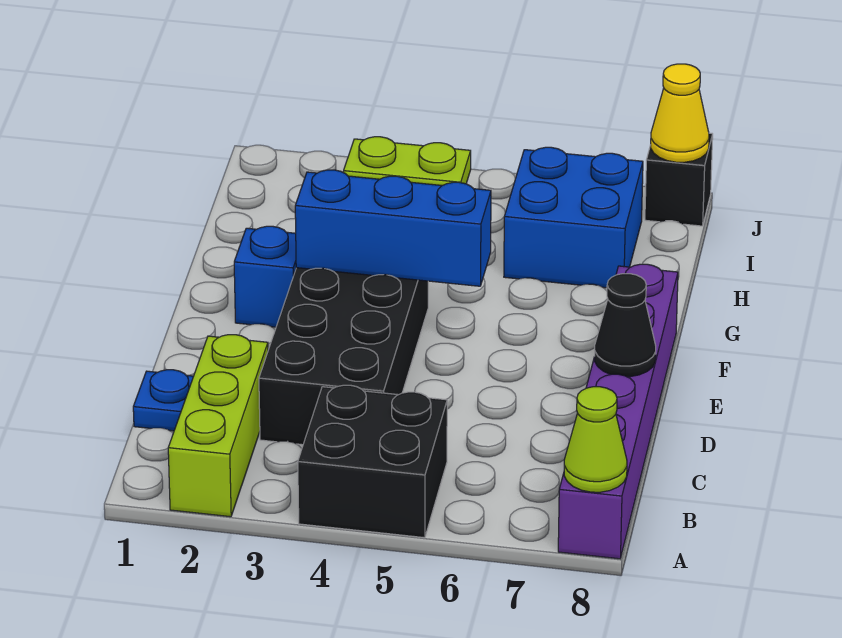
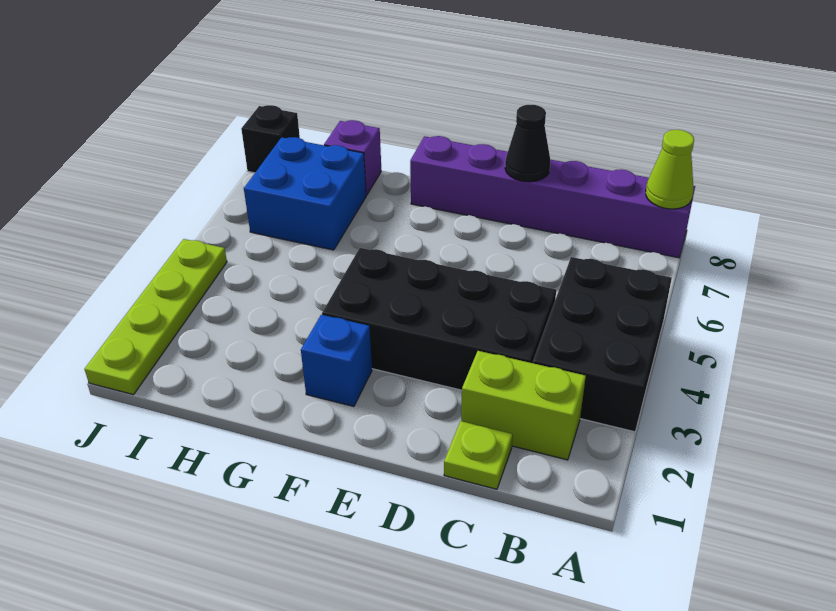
lime 1x3 brick [168,335,268,517] -> lime 1x2 brick [461,351,586,460]
black 2x2 brick [298,385,447,538] -> black 2x3 brick [533,257,672,432]
blue 1x1 plate [133,370,194,431] -> lime 1x1 plate [444,421,513,489]
blue 1x3 brick [295,170,491,286] -> none
none -> purple 1x1 brick [324,120,381,195]
lime 1x2 plate [344,137,471,186] -> lime 1x4 plate [85,239,227,395]
yellow 1x1 cone [651,64,709,162] -> none

